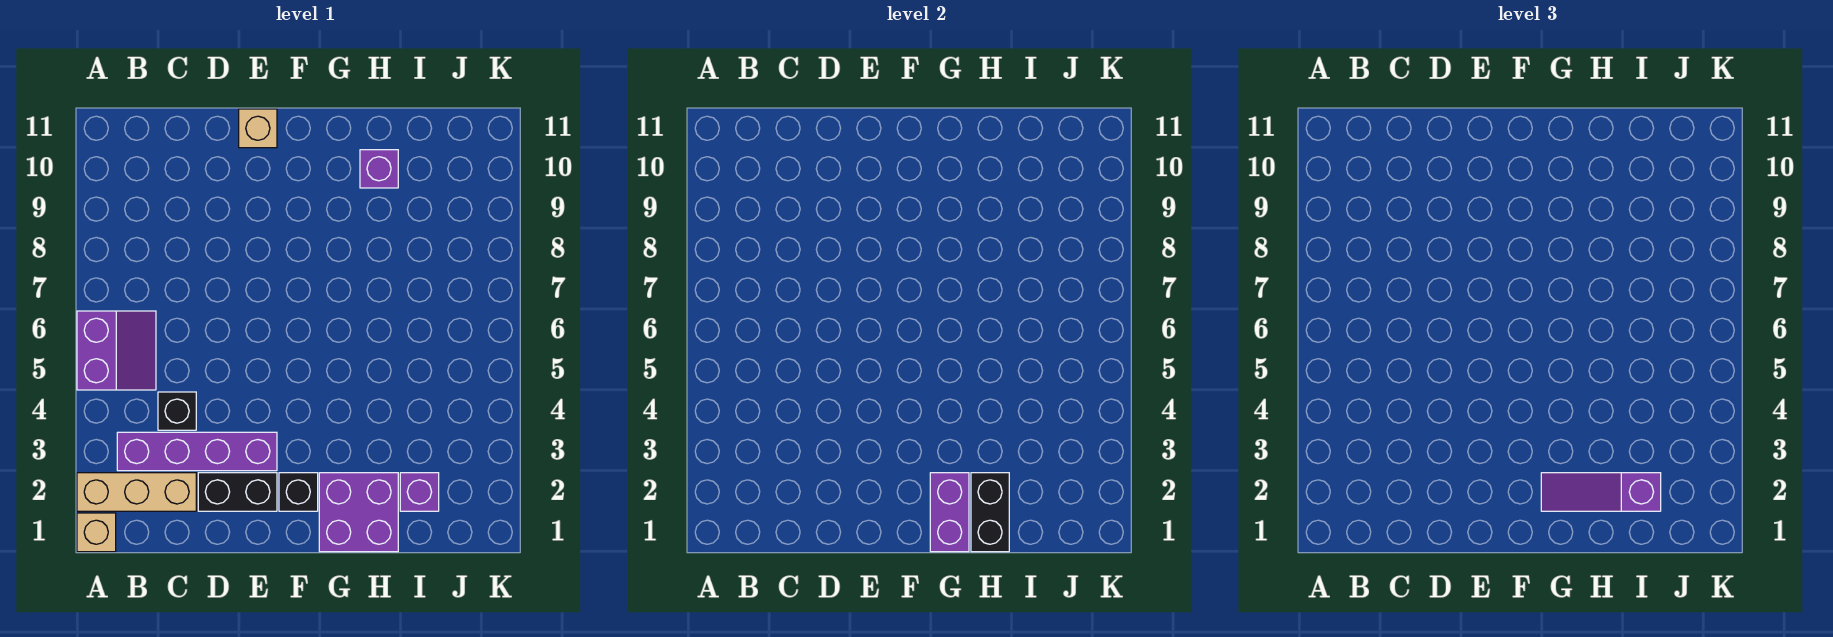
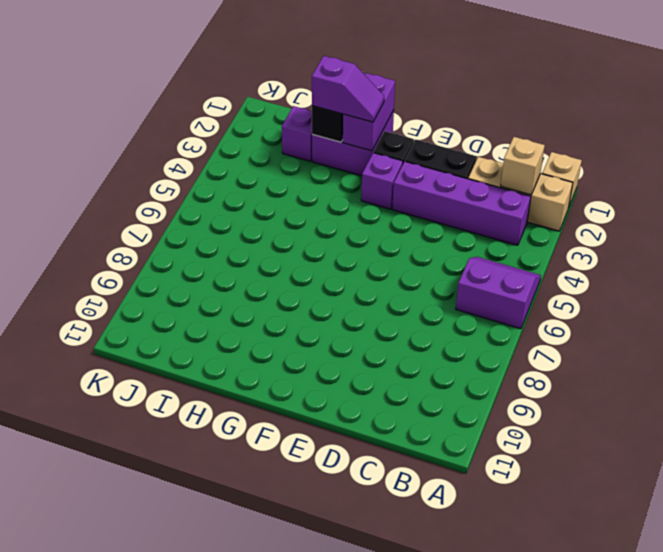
purple 2x2 slope [77,311,156,390] -> purple 2x2 slope turned to [456,257,541,329]
black 1x1 brick [158,392,196,430] -> none
tan 1x1 brick [239,109,277,148] -> tan 1x1 brick moved to [501,137,545,195]
purple 1x3 slope [1541,473,1661,511] -> purple 1x2 slope [312,56,384,122]
purple 1x1 brick [360,150,398,188] -> purple 1x1 brick moved to [361,153,403,209]

